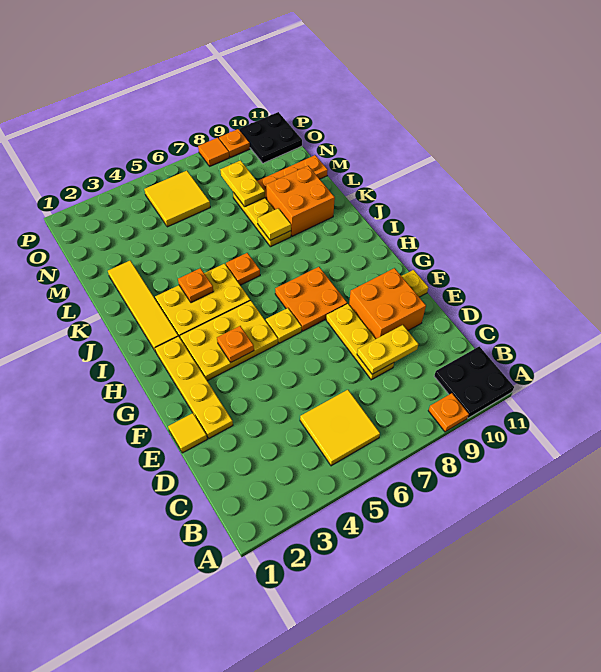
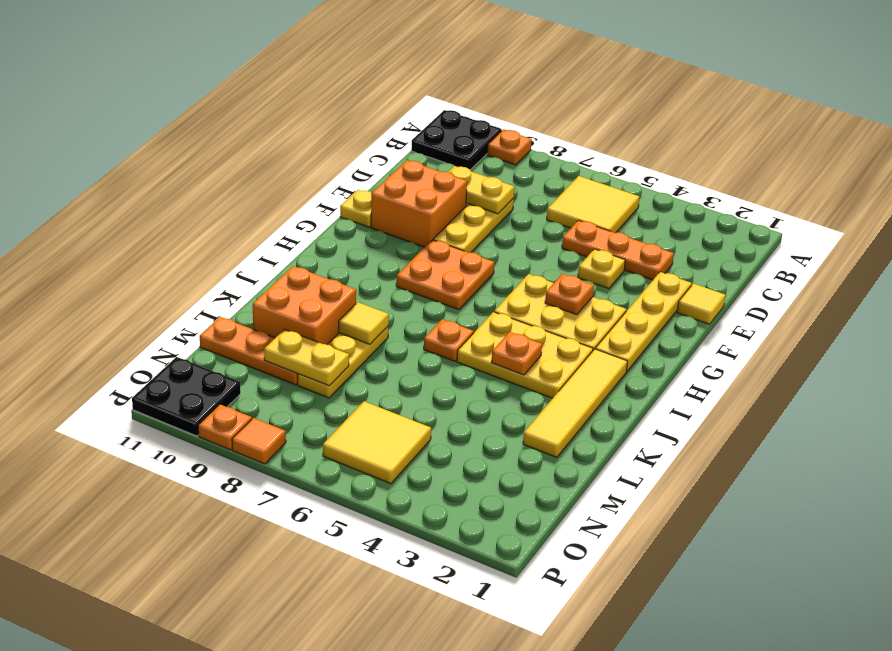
none -> orange 1x3 plate [562,220,674,280]
yellow 1x1 plate [266,308,302,343] -> yellow 1x1 plate moved to [578,249,625,289]
yellow 1x2 plate [220,160,265,207] -> yellow 1x2 plate turned to [264,329,349,386]

